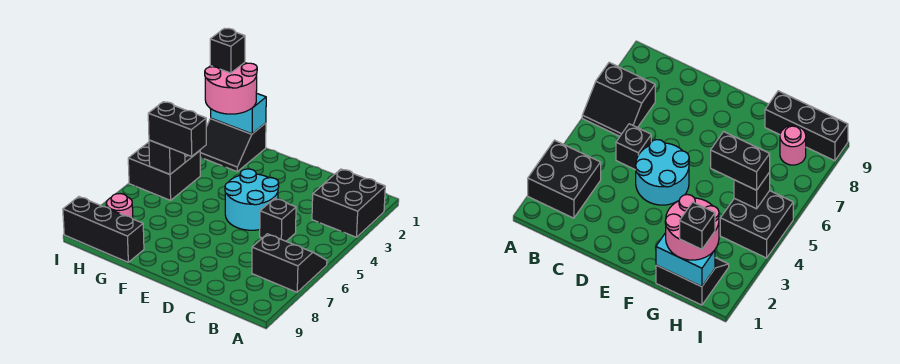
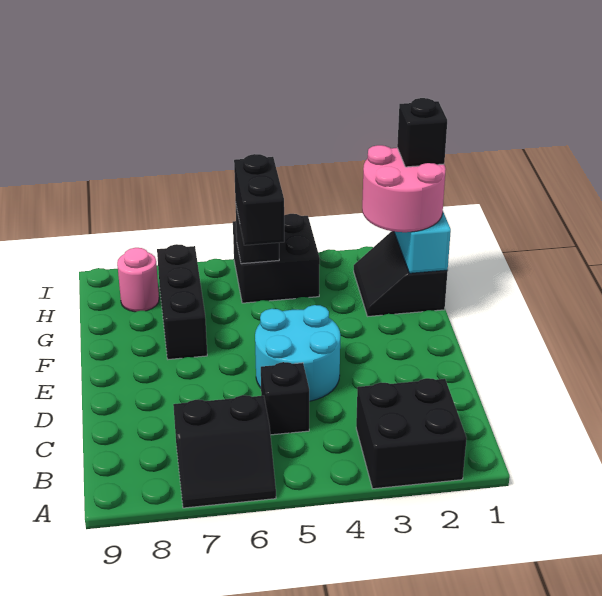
black 2x2 slope [252,234,327,292] -> black 2x2 slope turned to [173,395,276,508]
black 1x3 brick [63,197,144,262] -> black 1x3 brick moved to [157,244,207,359]

